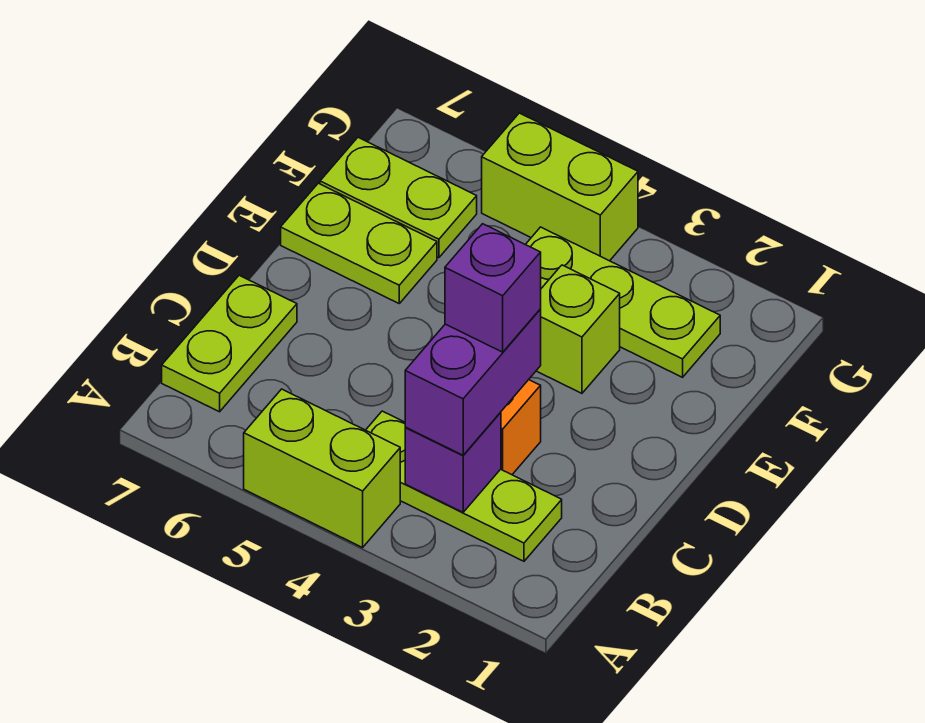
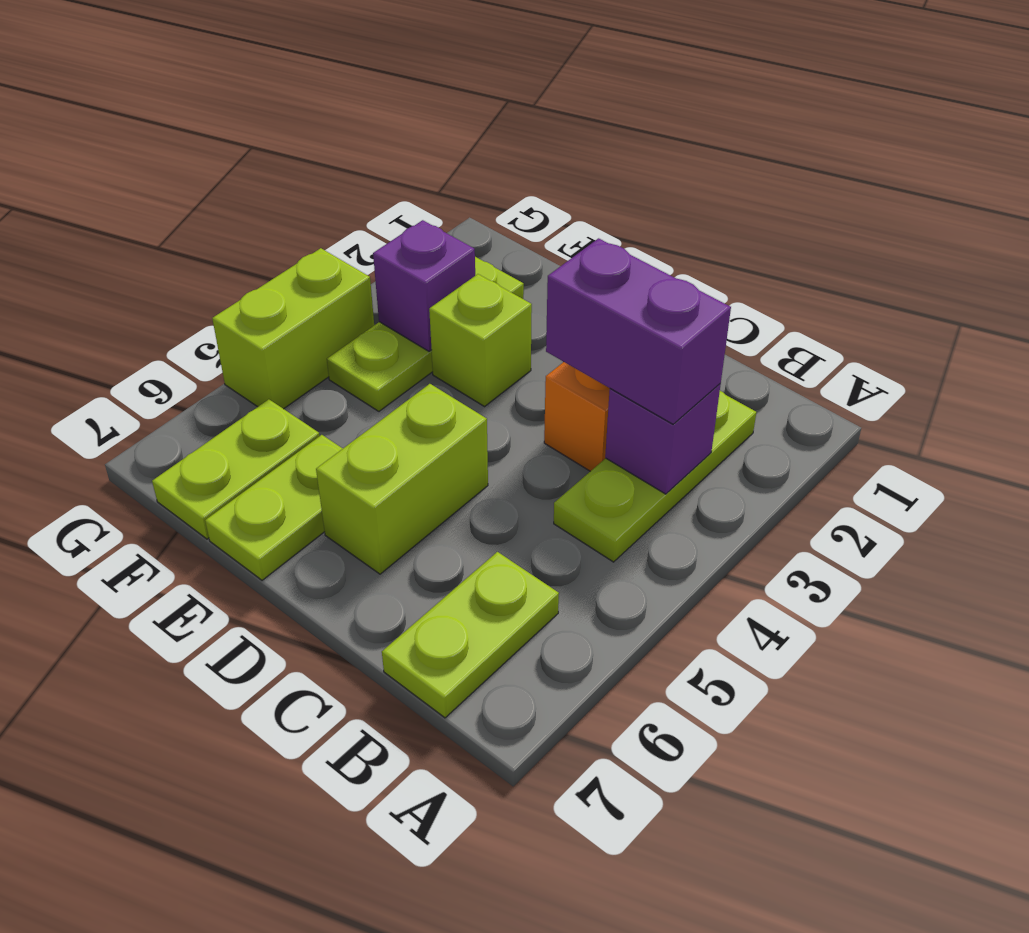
lime 1x2 brick [244,389,400,547] -> lime 1x2 brick moved to [316,384,488,574]
lime 1x2 plate [162,275,297,412] -> lime 1x2 plate turned to [382,552,559,718]
purple 1x1 brick [445,224,541,352] -> purple 1x1 brick moved to [373,220,475,351]

